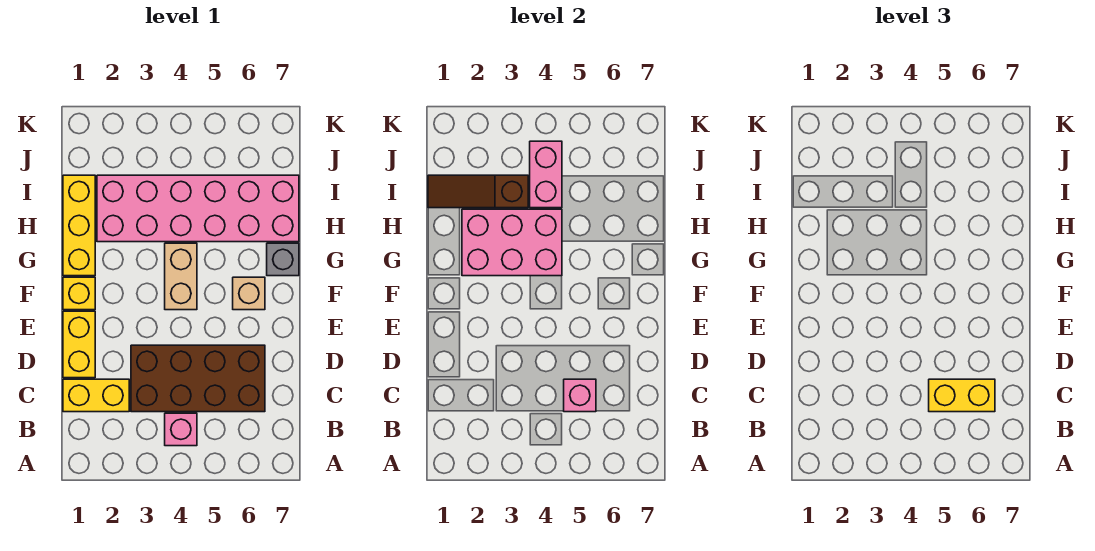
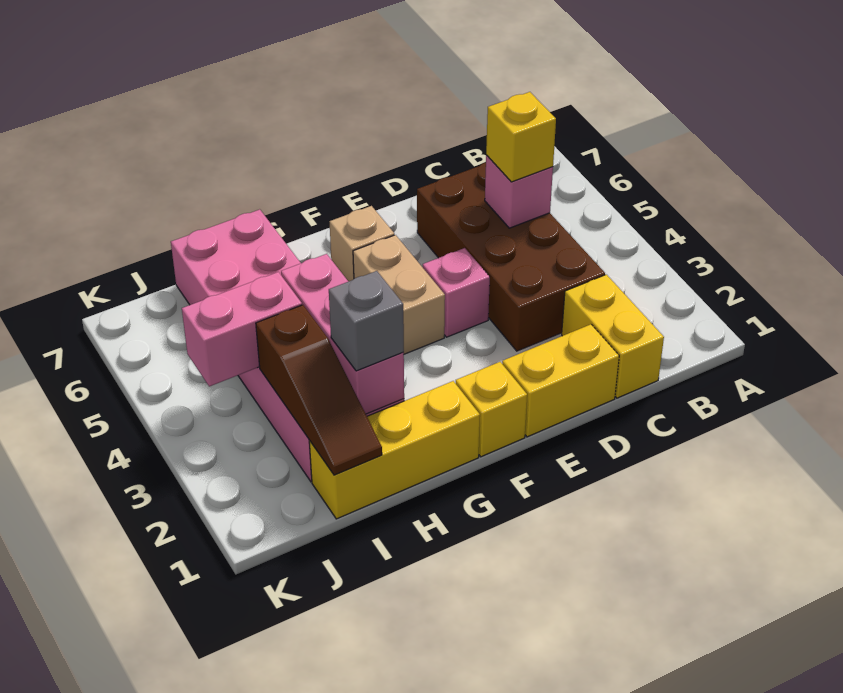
pink 1x1 brick [165,413,197,446] -> pink 1x1 brick moved to [423,248,490,337]
yellow 1x2 brick [929,379,995,412] -> yellow 1x1 brick [486,92,556,182]
tan 1x2 brick [165,243,197,310] -> tan 1x2 brick turned to [353,235,445,354]
pink 2x3 brick [462,209,562,276] -> pink 1x3 brick [281,254,404,414]
grey 1x1 brick [267,243,299,276] -> grey 1x1 brick moved to [329,271,404,371]

